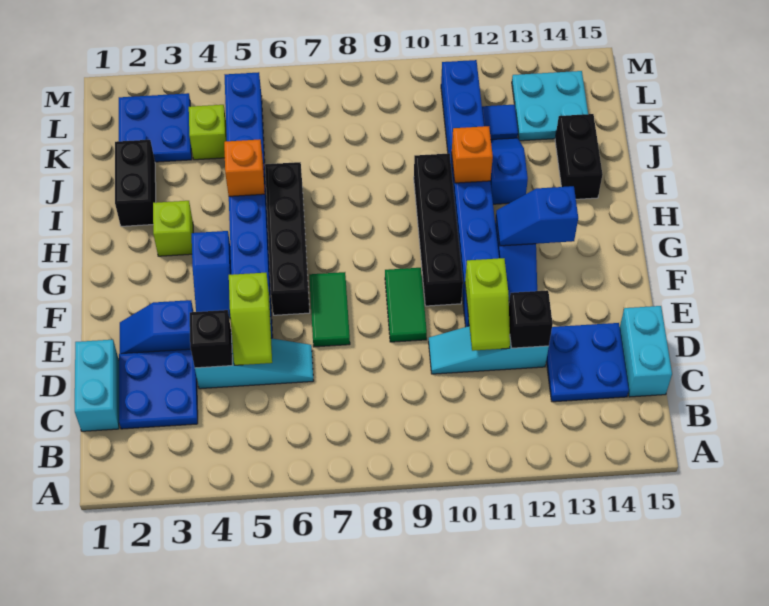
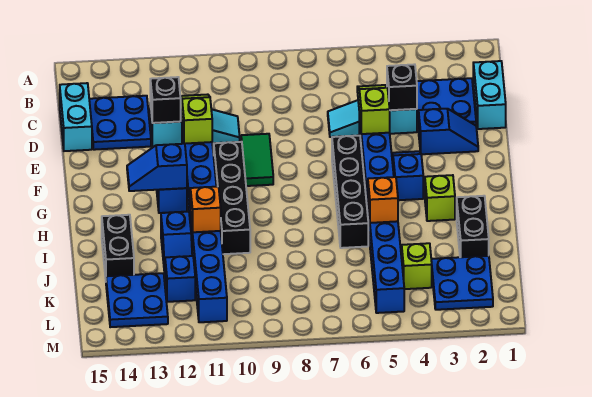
green 1x2 tile [309,272,350,347] -> none
blue 1x2 slope [496,186,578,246] -> blue 1x2 slope turned to [127,144,187,191]
blue 1x1 tile [482,105,518,139] -> blue 1x1 brick [165,256,195,302]
cyan 2x2 plate [512,71,588,141] -> blue 2x2 plate [106,273,168,327]

